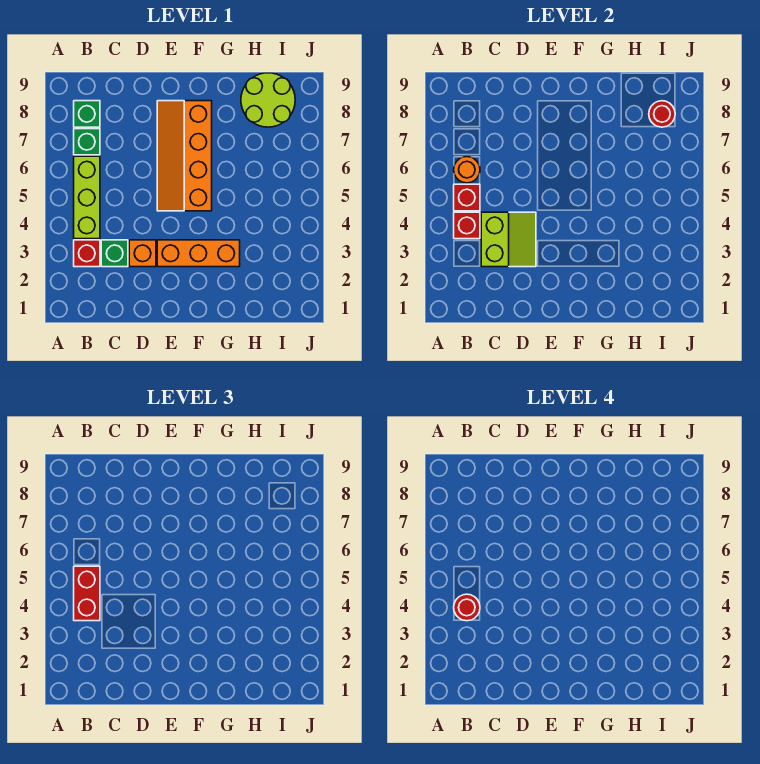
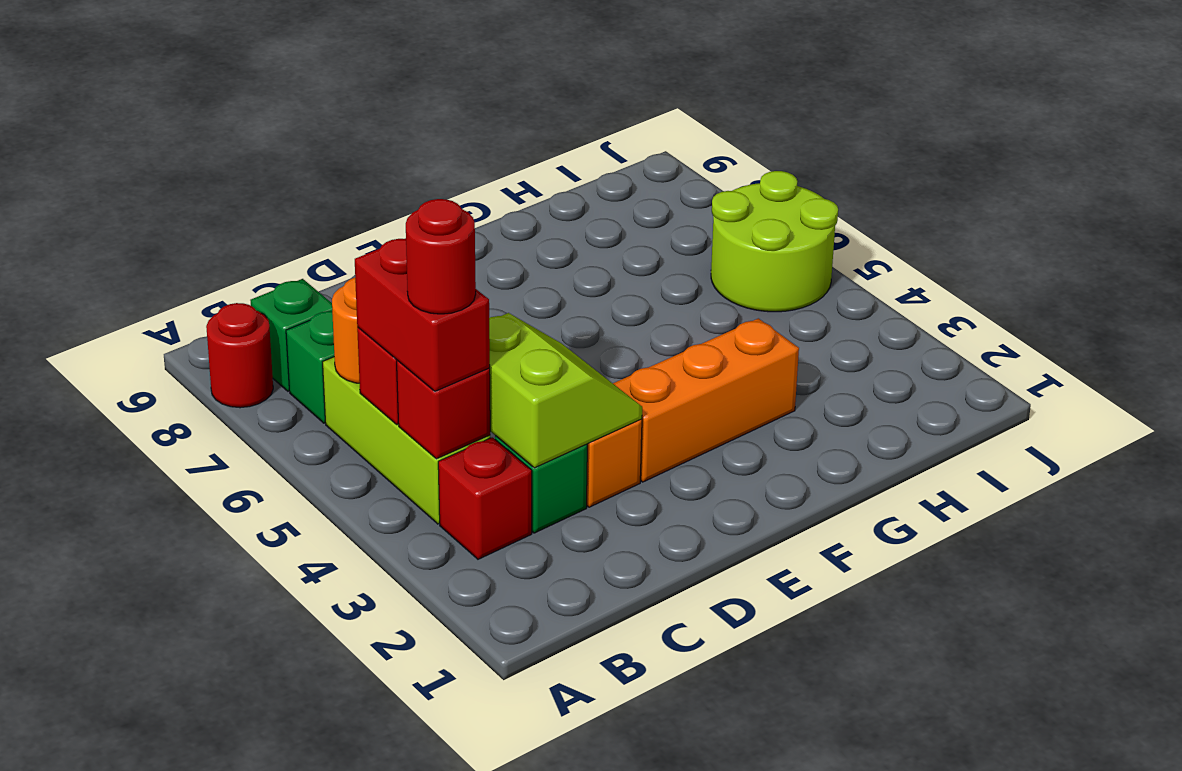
orange 2x4 slope [157,101,212,211] -> none
lime 2x2 round brick [241,73,295,127] -> lime 2x2 round brick moved to [711,171,838,312]
red 1x1 round brick [649,101,675,127] -> red 1x1 round brick moved to [206,303,273,408]

